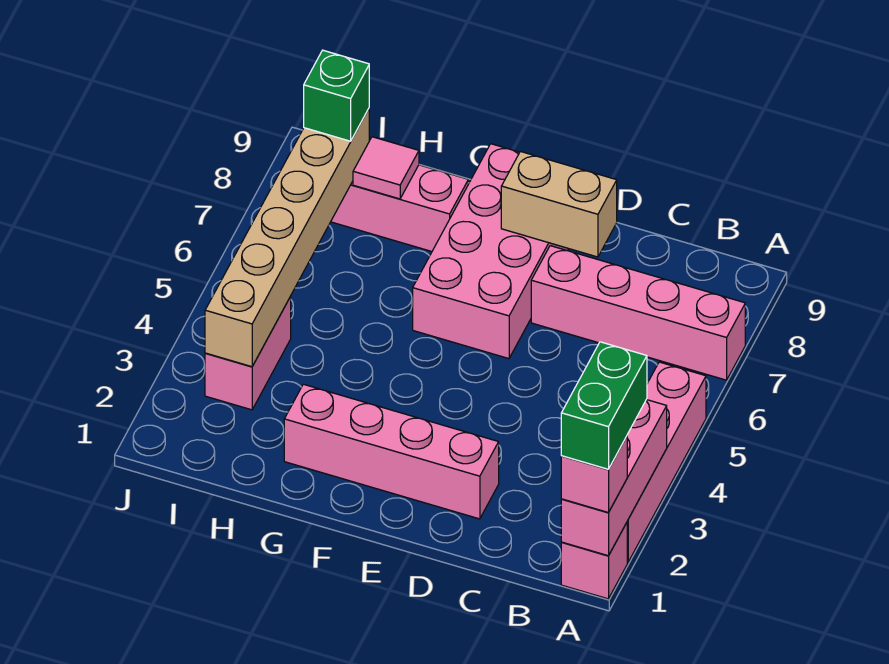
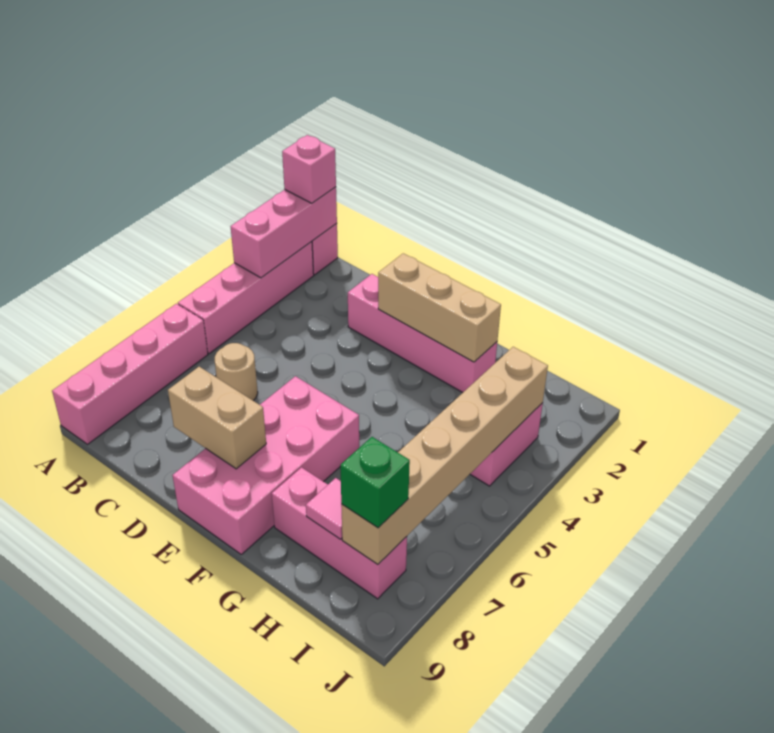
green 1x2 brick [561,342,647,469] -> none
pink 1x4 brick [531,246,745,380] -> pink 1x4 brick turned to [52,304,208,444]
none -> tan 1x1 round brick [215,343,258,401]
none -> tan 1x3 brick [378,253,501,362]

